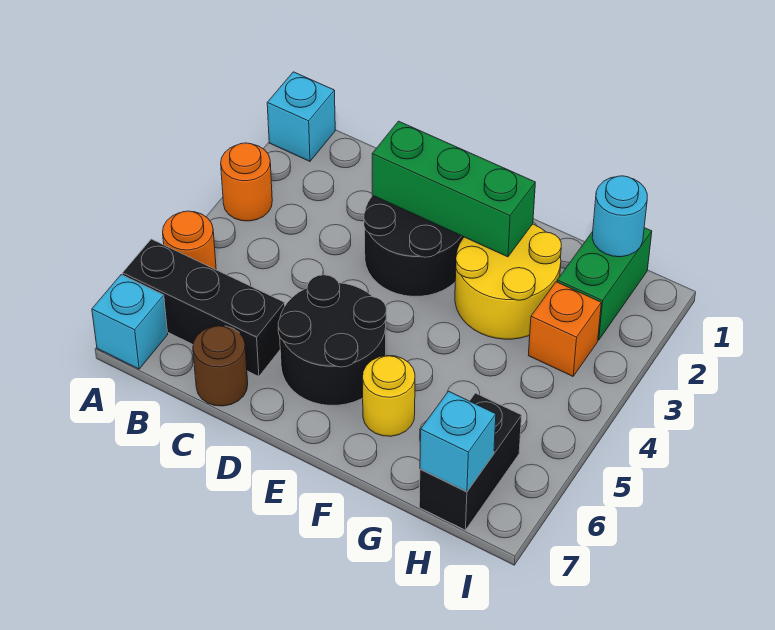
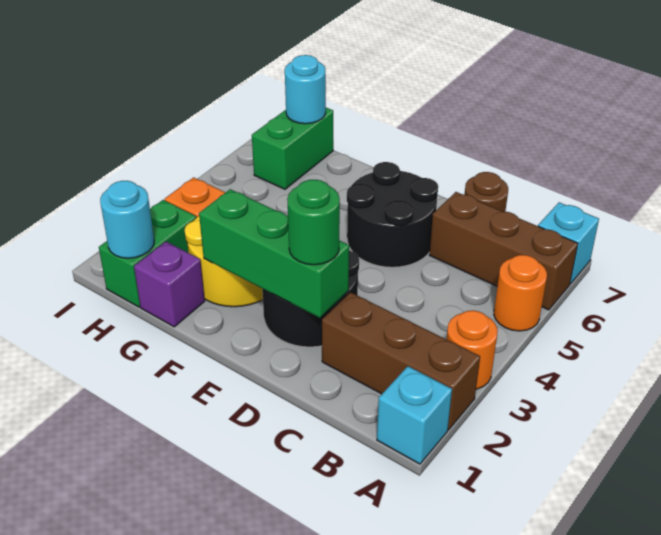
none -> brown 1x3 brick [322,292,480,430]
black 1x3 brick [123,239,285,376] -> brown 1x3 brick [430,192,578,310]
none -> green 1x1 round brick [287,180,340,265]
yellow 1x1 round brick [363,355,415,436] -> none
none -> purple 1x1 brick [134,242,205,327]
black 1x2 brick [419,393,522,530] -> green 1x2 brick [252,108,333,189]
cyan 1x1 brick [420,391,496,492] -> cyan 1x1 round brick [285,55,326,124]

